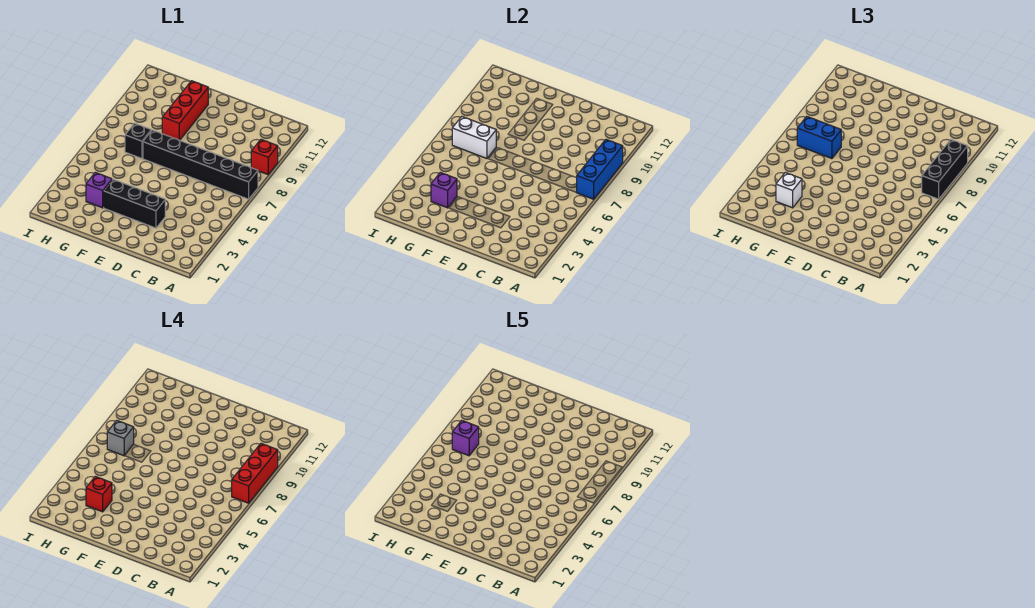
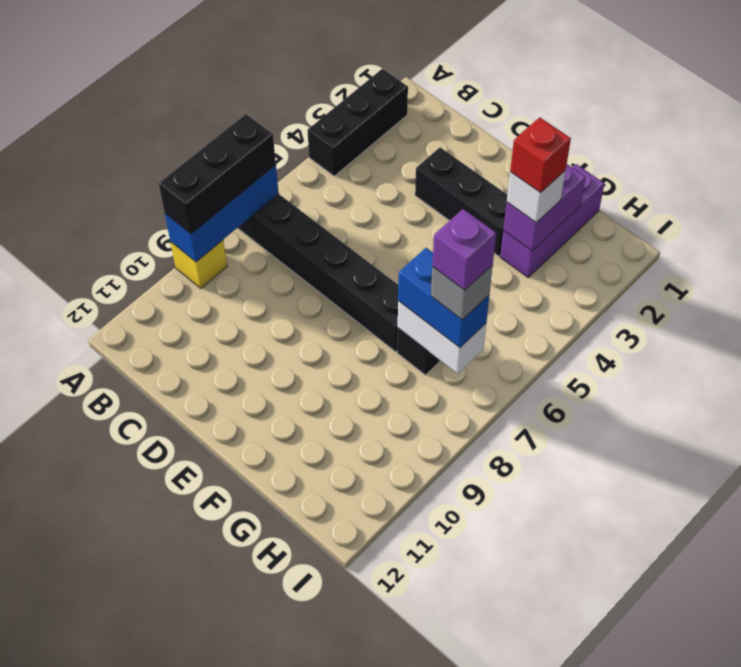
none -> black 1x3 brick [307,69,408,176]
red 1x3 brick [232,444,278,503] -> none
red 1x1 brick [251,140,278,174] -> yellow 1x1 brick [170,240,227,288]
red 1x3 brick [162,81,208,140] -> none
purple 1x1 brick [86,172,112,208] -> purple 1x3 brick [500,164,605,277]
purple 1x1 brick [431,172,457,208] -> purple 1x2 brick [503,164,586,251]

